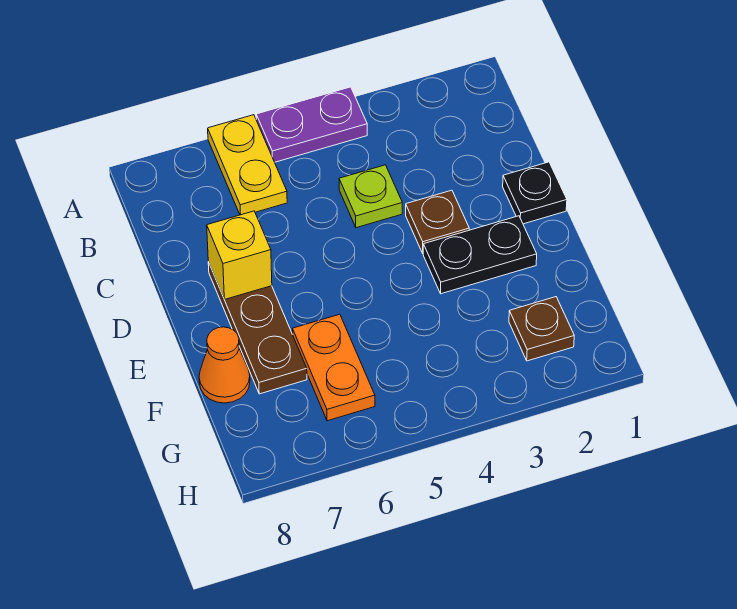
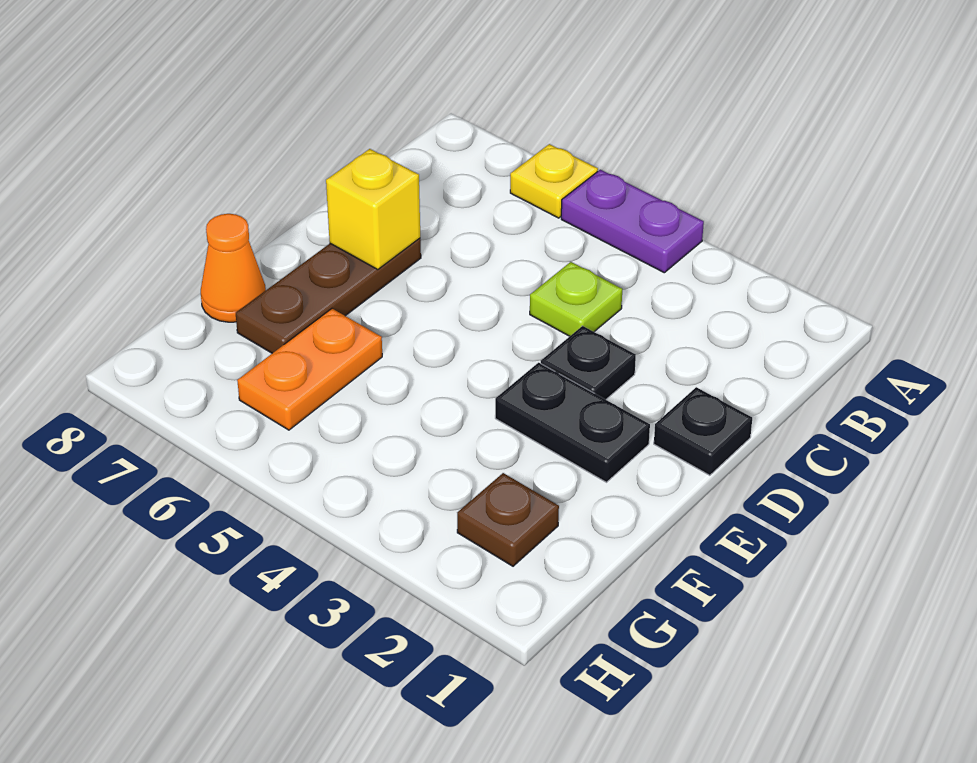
yellow 1x2 plate [208,115,287,215] -> yellow 1x1 plate [510,144,598,218]
brown 1x1 plate [406,190,469,253] -> black 1x1 plate [541,326,636,400]

